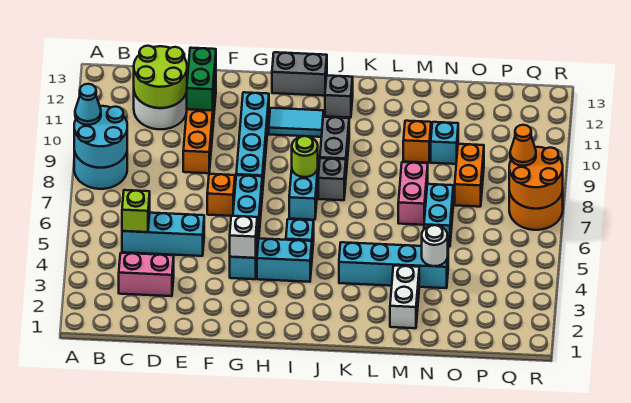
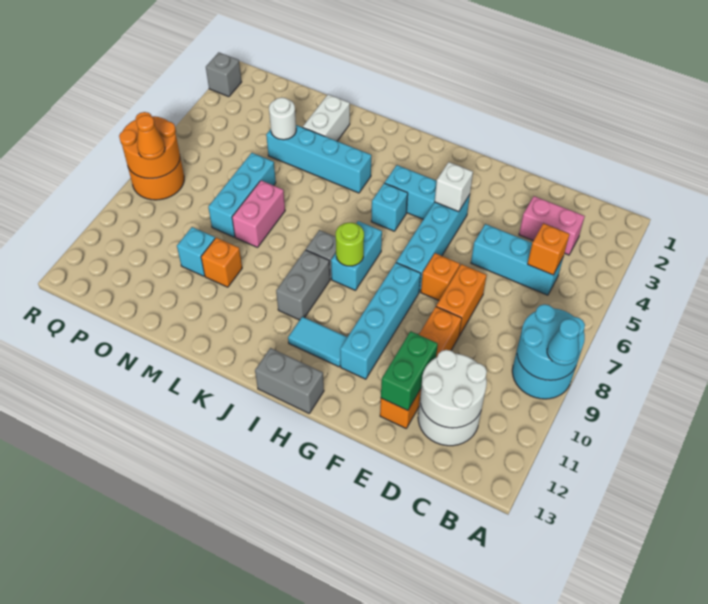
lime 1x1 brick [122,190,150,232] -> orange 1x1 brick [528,224,569,275]
lime 2x2 round brick [134,46,187,108] -> white 2x2 round brick [420,350,487,428]
grey 1x1 brick [325,76,353,118] -> grey 1x1 brick moved to [206,52,241,97]
cyan 1x2 brick [424,184,453,247] -> cyan 1x3 brick [208,153,276,237]
orange 1x2 brick [455,144,484,207] -> orange 1x2 brick moved to [436,264,486,336]

